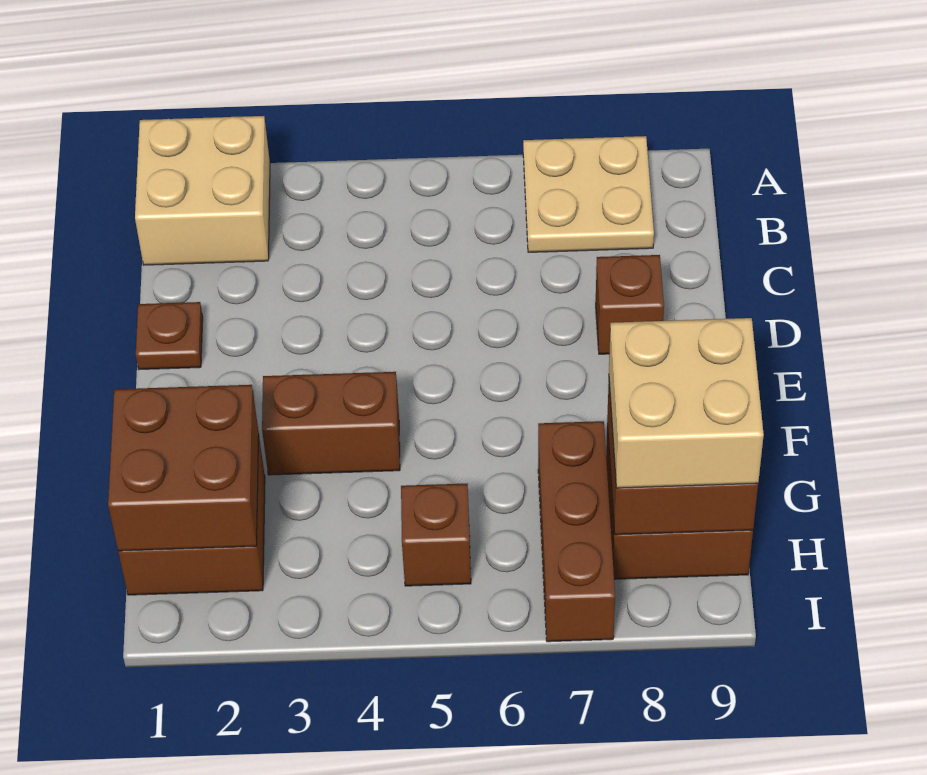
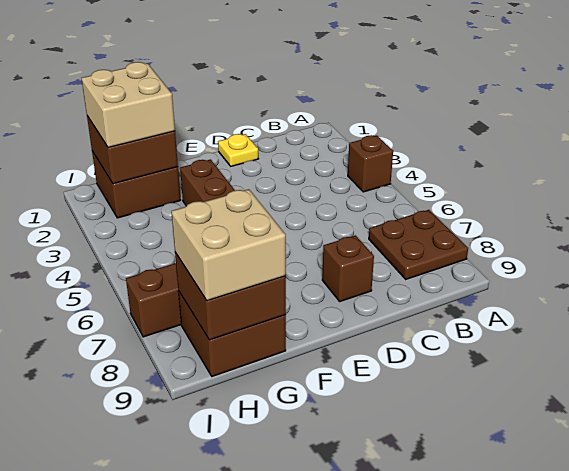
tan 2x2 brick [135,116,270,265] -> tan 2x2 brick moved to [82,62,175,147]
tan 2x2 plate [523,136,654,252] -> brown 2x2 plate [369,210,468,279]
brown 1x1 plate [136,302,203,369] -> yellow 1x1 plate [218,134,259,166]
brown 1x1 brick [401,484,471,586] -> brown 1x1 brick moved to [348,135,393,192]

